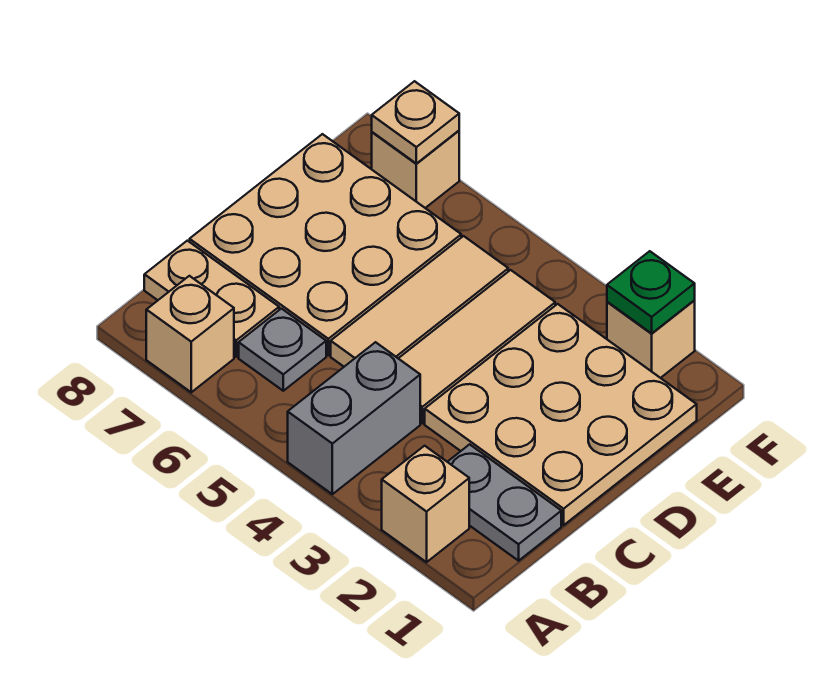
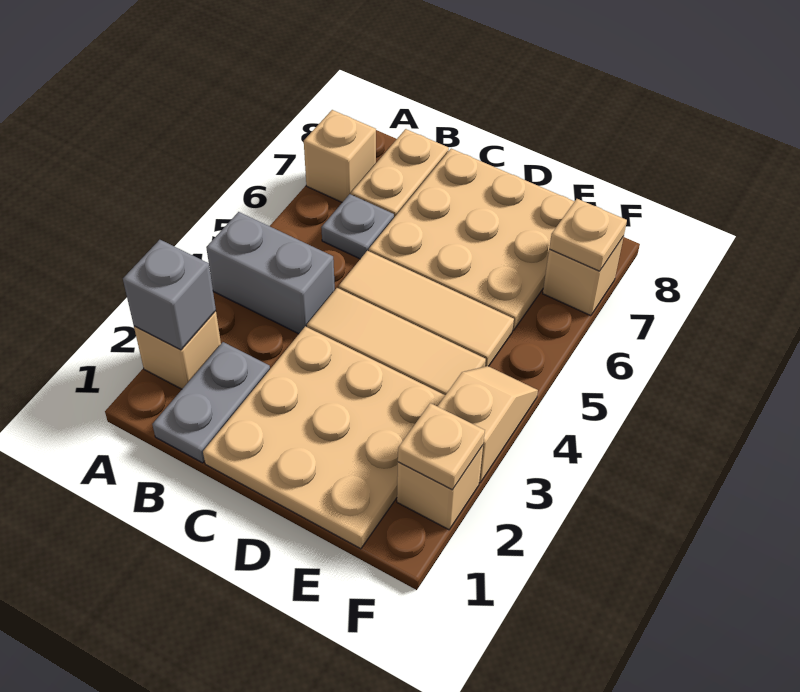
none -> grey 1x1 brick [123,240,216,350]
green 1x1 plate [607,251,695,333] -> tan 1x1 plate [398,403,485,490]
none -> tan 1x2 slope [438,366,538,483]

